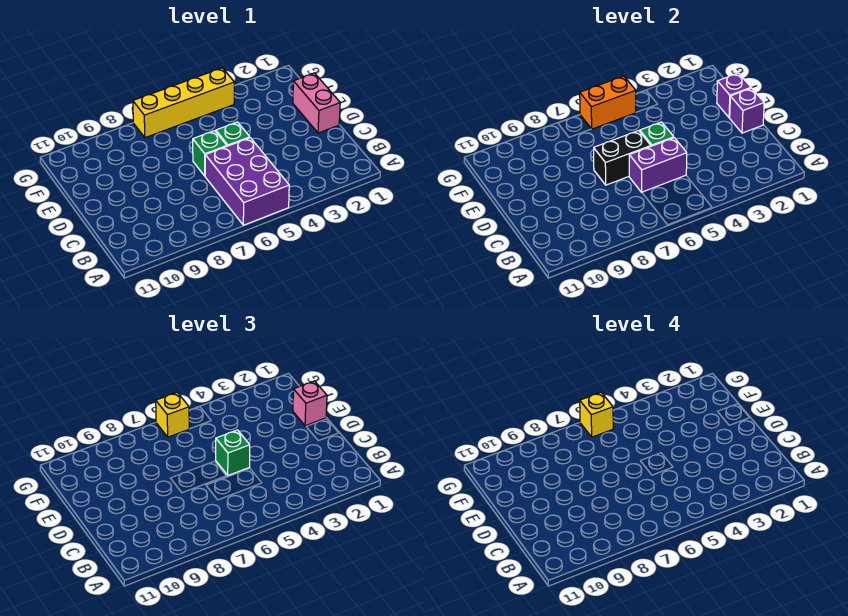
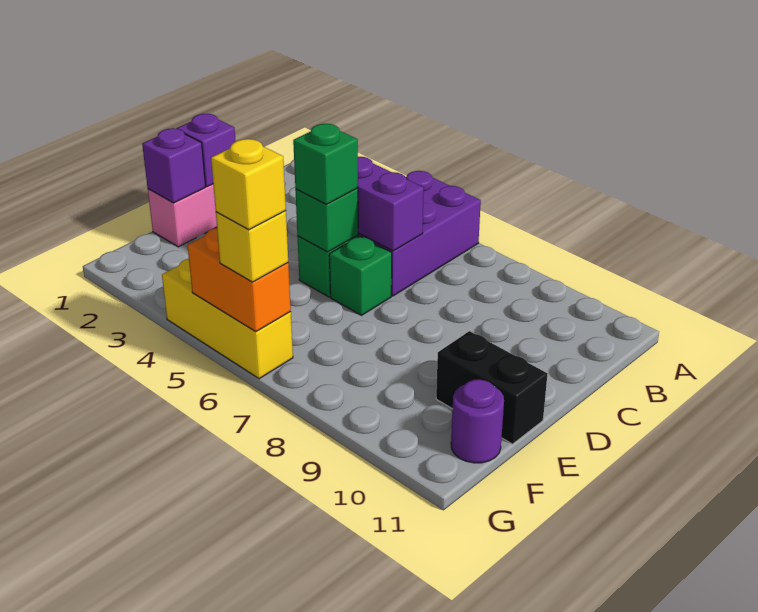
black 1x2 brick [594,131,651,185] -> black 1x2 brick moved to [436,331,547,444]
pink 1x1 brick [293,381,327,426] -> none
none -> purple 1x1 round brick [451,379,504,463]
yellow 1x4 brick [133,68,234,138] -> yellow 1x3 brick [162,259,293,379]

